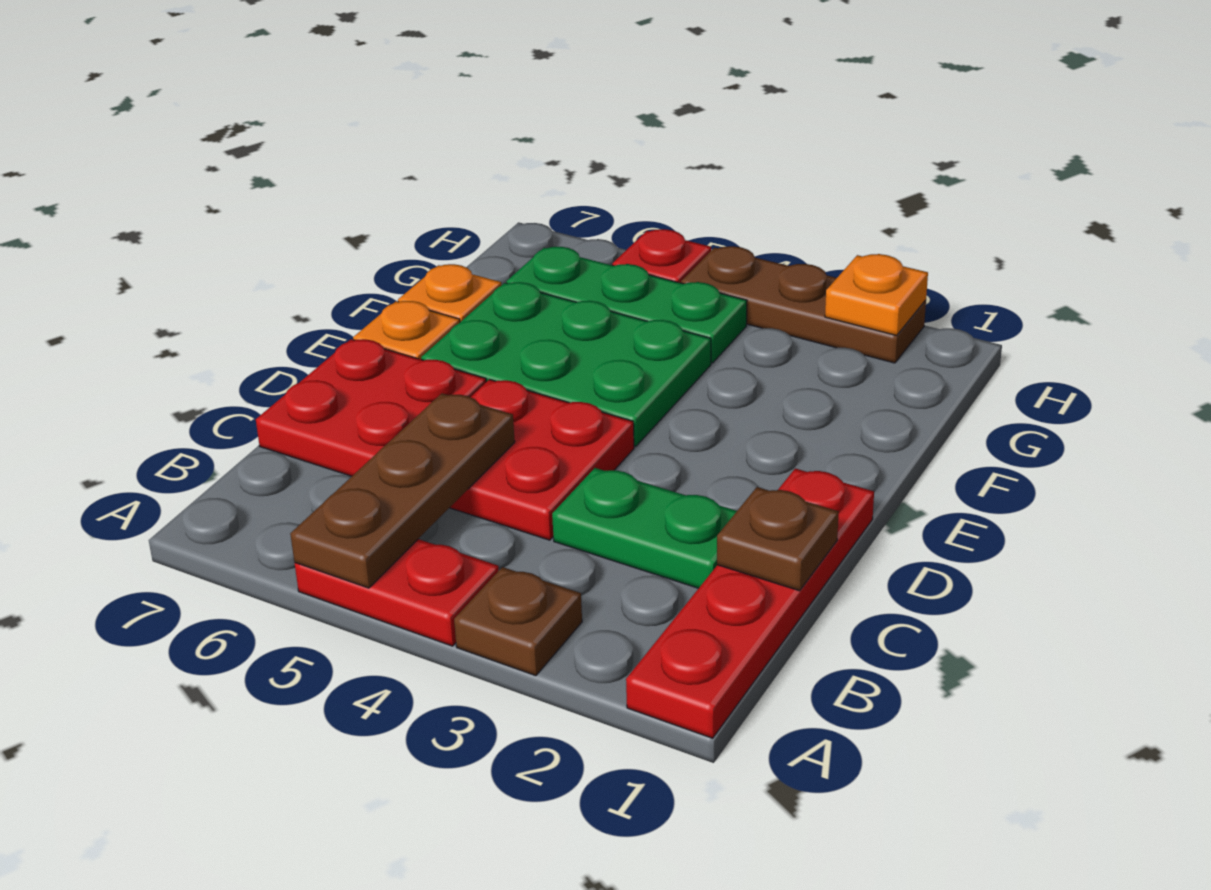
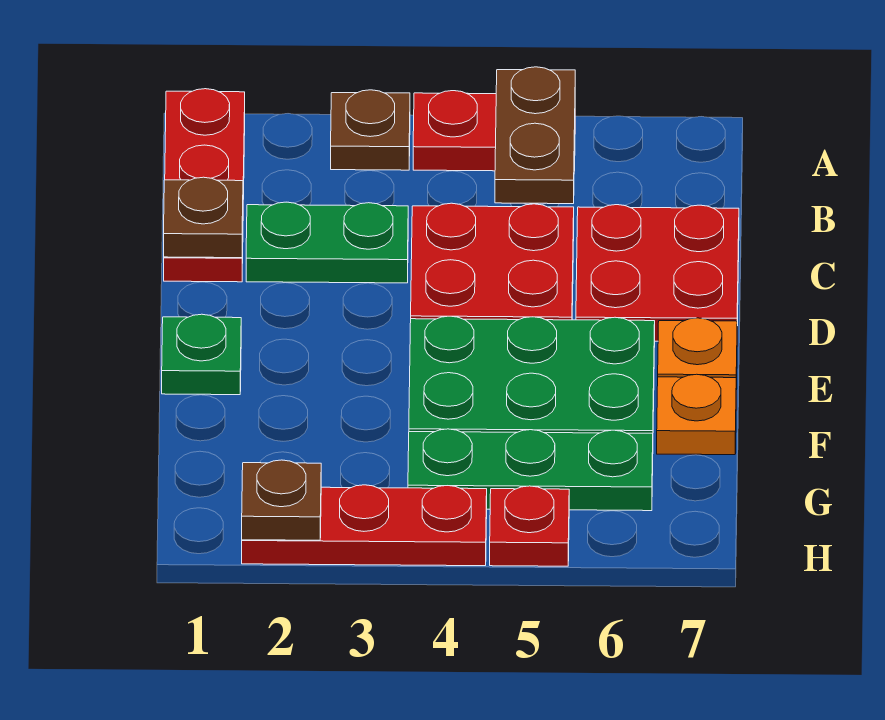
red 1x4 plate [626,468,874,738] -> red 1x3 plate [164,89,245,282]
brown 1x3 plate [290,393,515,588] -> brown 1x2 plate [495,67,575,204]
none -> green 1x1 plate [162,314,241,395]
brown 1x3 plate [681,246,926,363] -> red 1x3 plate [242,485,487,566]
orange 1x1 plate [825,254,928,335] -> brown 1x1 plate [242,460,321,540]

